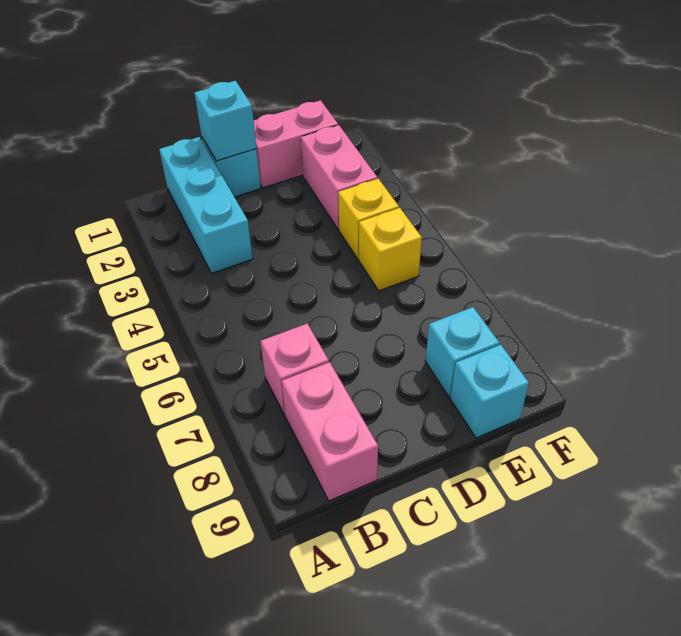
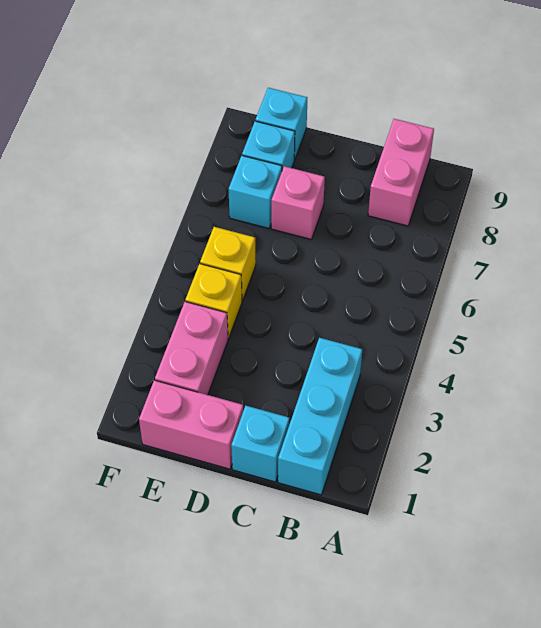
pink 1x1 brick [261,324,329,415] -> pink 1x1 brick moved to [271,166,325,239]
cyan 1x1 brick [195,81,256,161] -> cyan 1x1 brick moved to [229,156,282,228]

